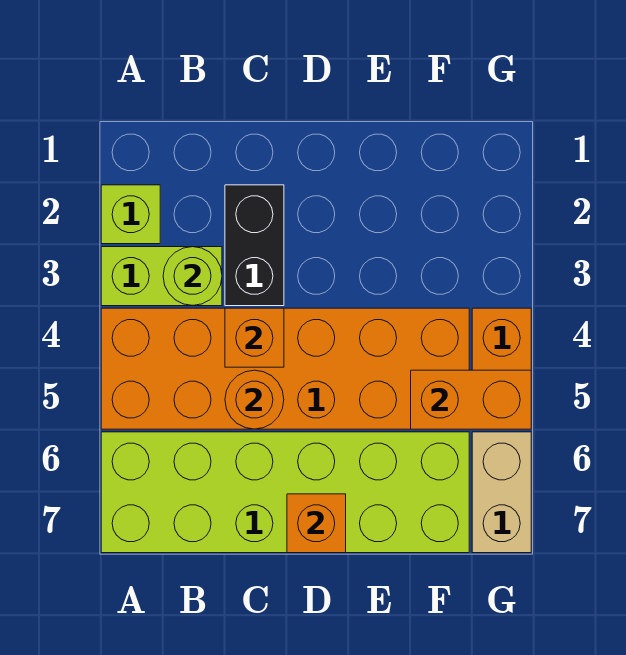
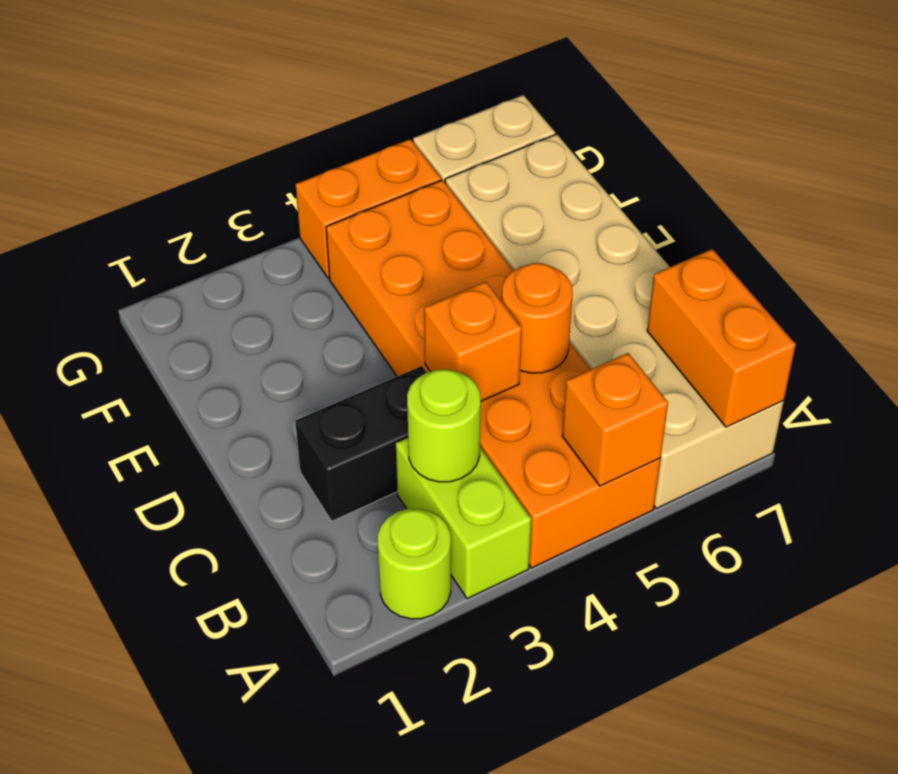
lime 1x1 brick [101,185,160,244] -> lime 1x1 round brick [378,508,451,619]
lime 2x6 brick [101,432,469,553] -> tan 2x6 brick [445,134,784,508]
orange 1x1 brick [287,494,346,553] -> orange 1x1 brick moved to [562,353,668,486]
orange 1x2 brick [411,370,531,429] -> orange 1x2 brick moved to [647,249,796,427]

